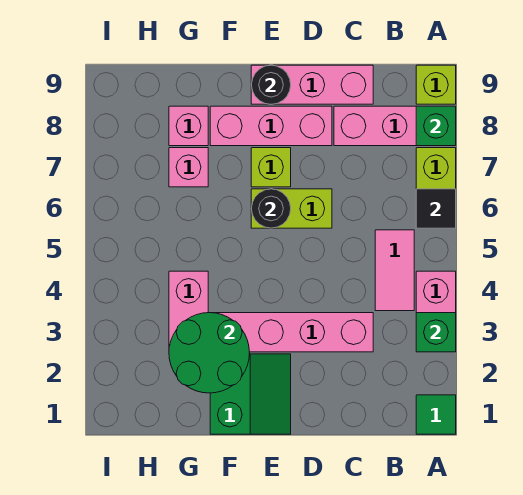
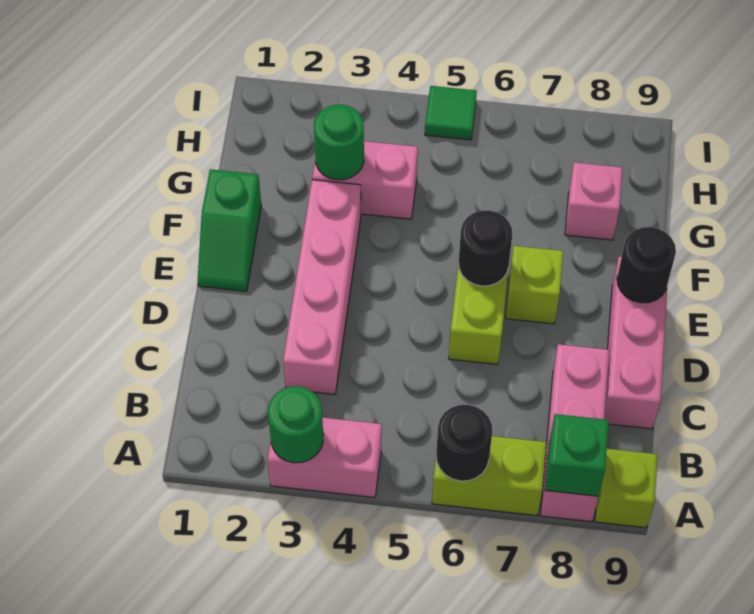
green 1x1 tile [416,395,456,434] -> green 1x1 tile moved to [425,86,477,140]
green 1x1 brick [416,313,456,352] -> green 1x1 round brick [268,386,323,463]
black 1x1 tile [416,189,456,228] -> black 1x1 round brick [436,405,492,481]
pink 1x2 tile [375,230,414,311] -> none
pink 1x3 brick [210,106,332,146] -> none
green 2x2 slope [210,354,291,434] -> green 1x2 slope [198,169,261,291]
green 2x2 round brick [169,313,249,393] -> green 1x1 round brick [314,104,364,180]
pink 1x1 brick [169,148,208,187] -> none

